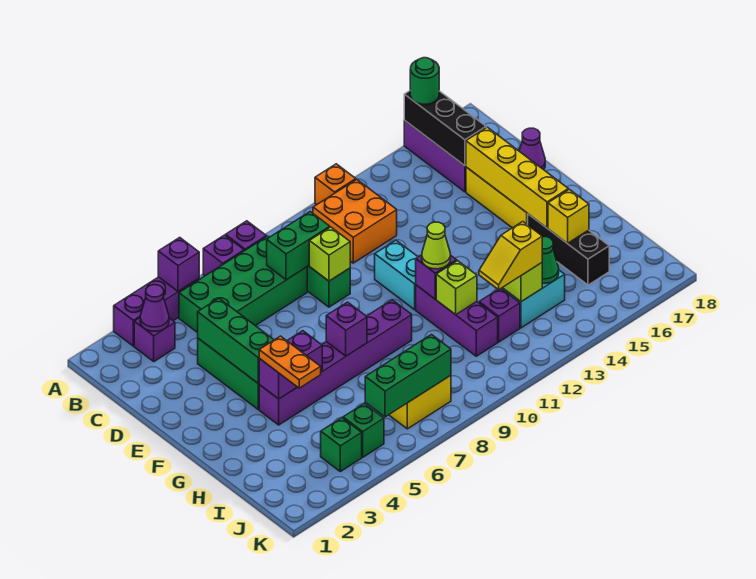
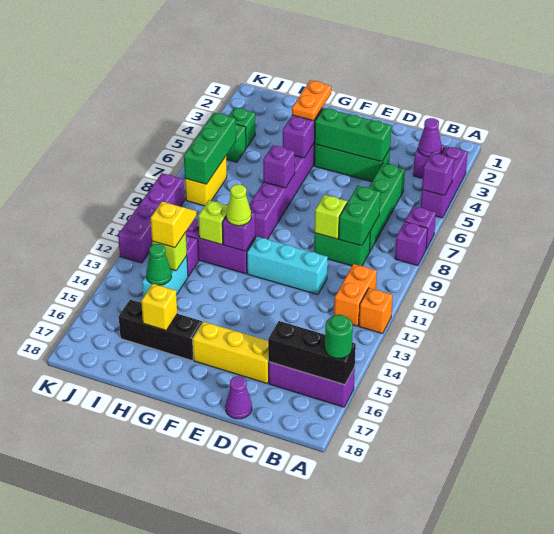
green 2x4 brick [179,236,307,333] -> green 1x4 brick [369,163,405,252]
orange 2x2 brick [313,179,397,263] -> orange 1x2 brick [334,264,377,326]
yellow 1x4 brick [466,127,568,228] -> none
cyan 1x2 brick [375,240,418,310] -> cyan 1x3 brick [247,237,328,295]
orange 1x2 plate [259,336,321,388] -> orange 1x2 plate turned to [292,80,331,121]
none -> purple 1x4 brick [118,173,184,263]

